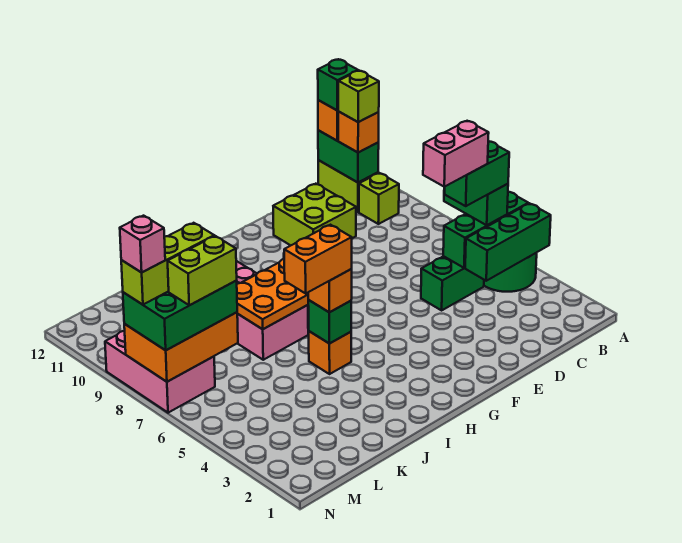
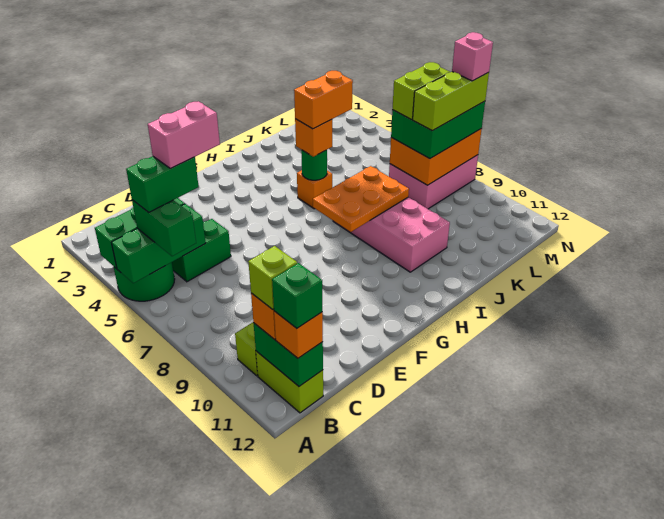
lime 2x2 brick [273,184,356,246] -> none
green 1x1 brick [308,300,351,344] -> green 1x1 round brick [301,150,327,180]
pink 2x3 brick [105,331,215,413] -> pink 2x3 brick turned to [389,155,478,209]

